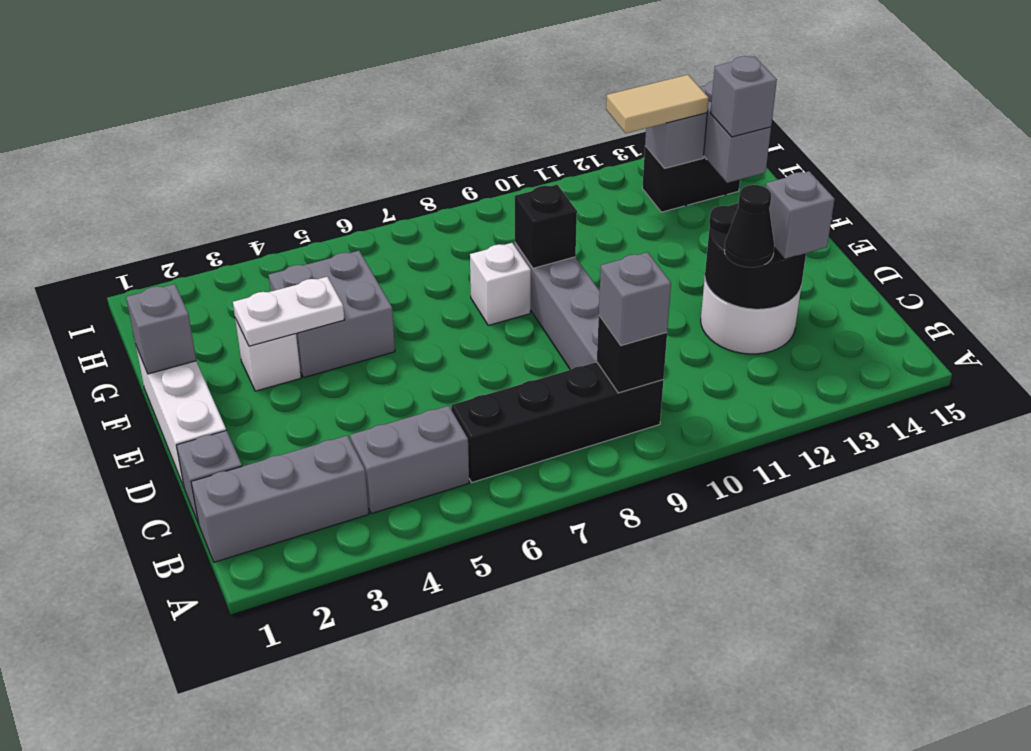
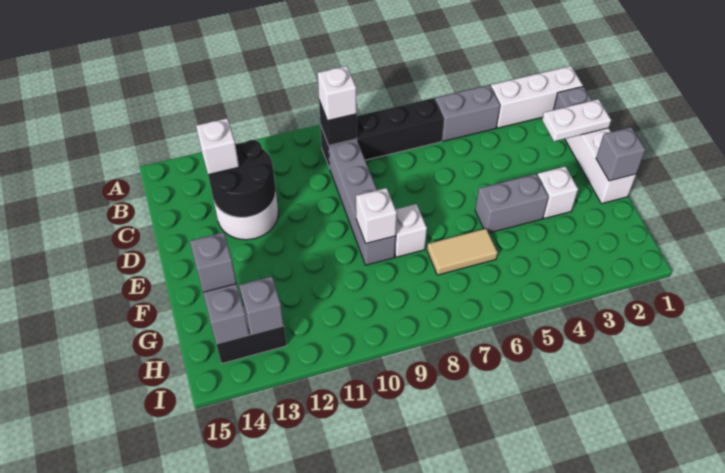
grey 1x3 brick [191,436,369,562] -> white 1x3 brick [491,66,583,128]
grey 1x1 brick [599,252,671,345] -> white 1x1 brick [318,66,357,121]
black 1x1 cone [725,185,774,267] -> none
grey 1x1 brick [766,171,835,259] -> white 1x1 brick [196,118,239,175]
white 1x2 plate [233,277,344,346] -> white 1x2 plate moved to [542,99,611,141]
grey 2x2 brick [269,251,395,378] -> grey 1x2 brick [475,174,549,233]
black 1x1 brick [515,185,577,268] -> white 1x1 brick [356,188,397,243]
tan 1x2 tile [606,75,709,133] -> tan 1x2 tile moved to [427,229,498,275]

